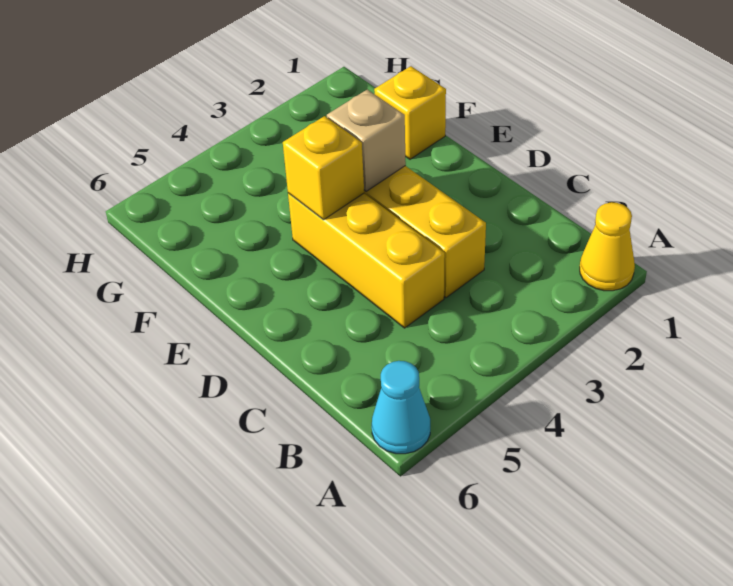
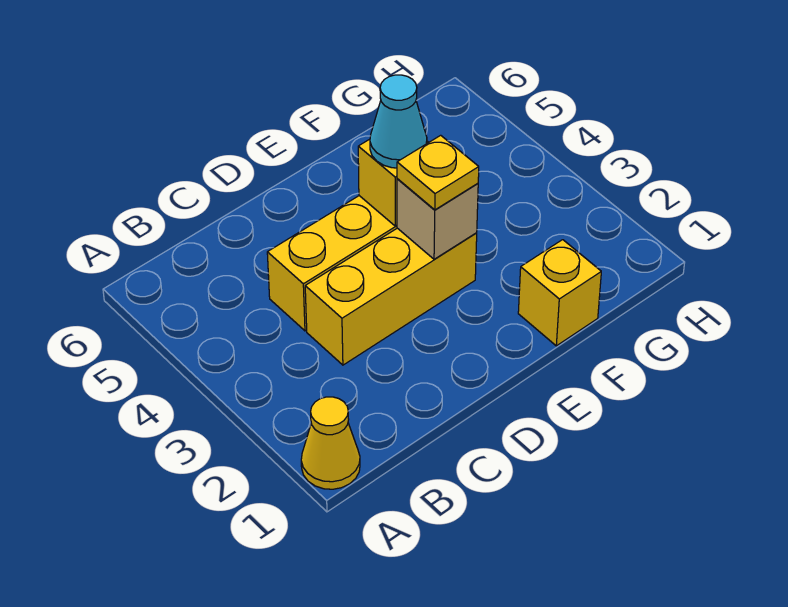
cyan 1x1 cone [372,361,430,454] -> cyan 1x1 cone moved to [370,75,427,168]
none -> yellow 1x1 plate [397,135,479,210]

